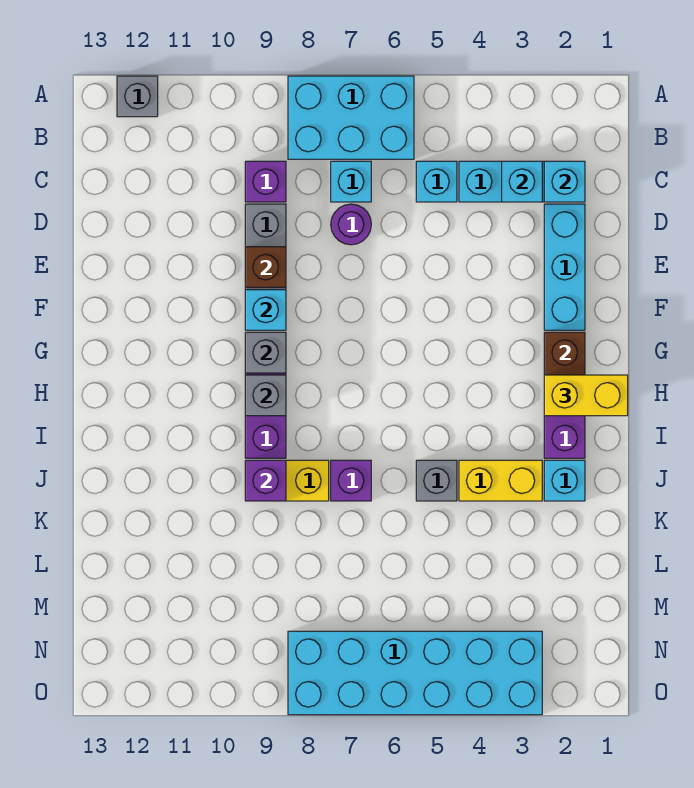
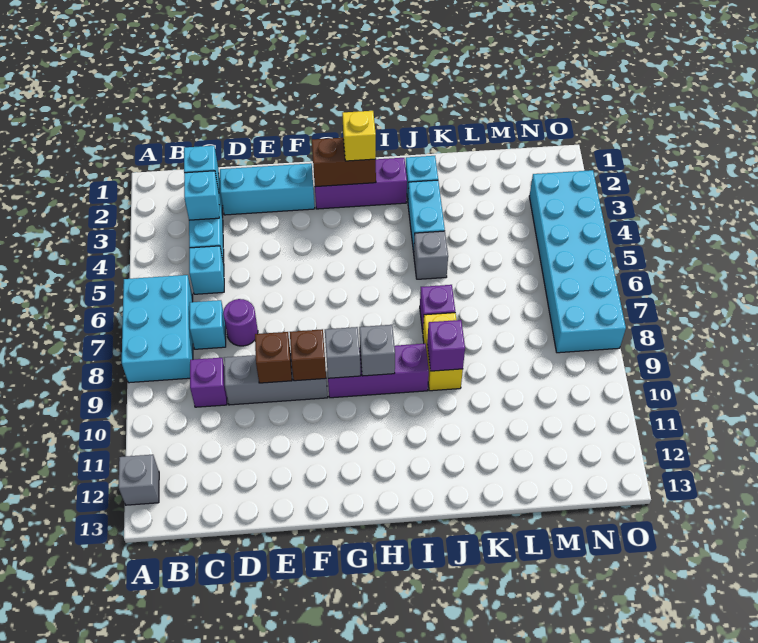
cyan 1x1 brick [245,290,286,330] -> brown 1x1 brick [290,329,326,381]
yellow 1x2 brick [544,375,628,416] -> yellow 1x1 brick [342,111,376,161]
yellow 1x2 brick [459,460,542,501] -> cyan 1x2 brick [408,180,445,252]

